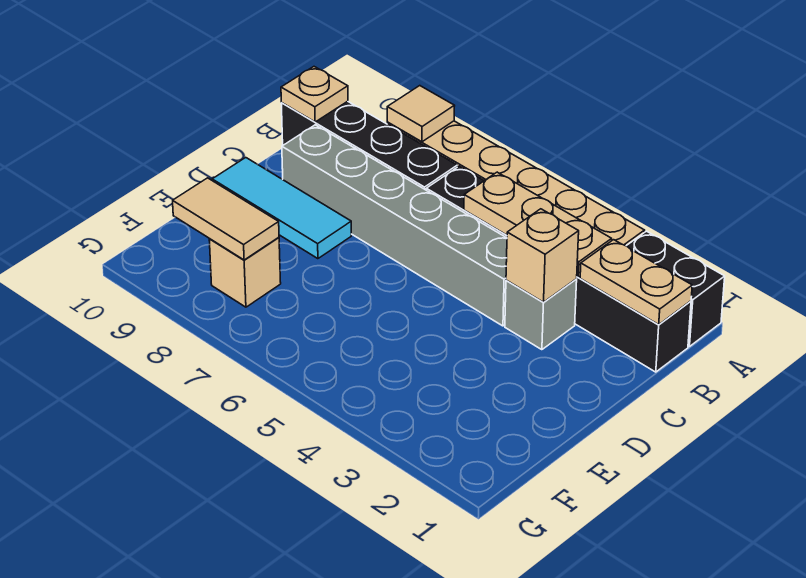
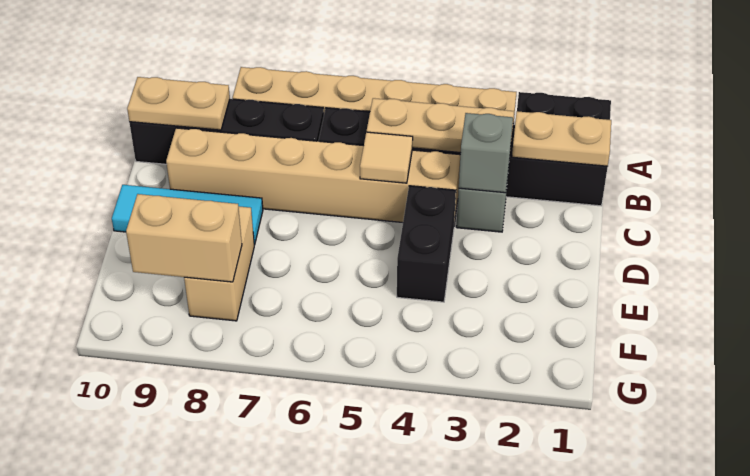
tan 1x1 tile [387,86,455,142] -> tan 1x1 tile moved to [360,132,413,183]
tan 1x1 plate [281,67,348,122] -> tan 1x2 plate [127,77,230,130]
tan 1x1 brick [506,209,579,302] -> grey 1x1 brick [459,113,513,193]
grey 1x6 brick [282,125,507,326] -> tan 1x6 brick [166,128,460,224]
none -> black 1x2 brick [397,186,456,302]
tan 1x1 brick [209,237,281,307] -> tan 1x2 brick [184,206,254,321]
tan 1x2 tile [173,178,279,260] -> tan 1x2 brick [126,194,242,282]

